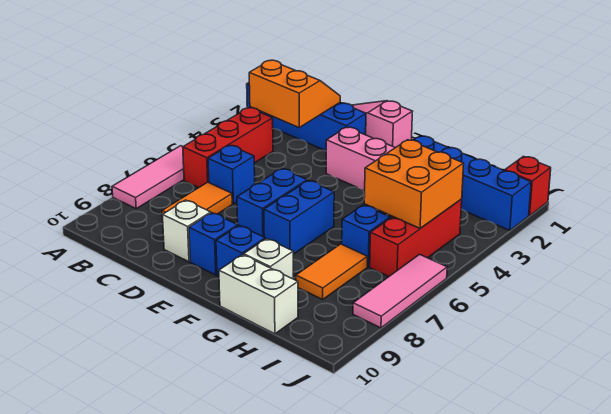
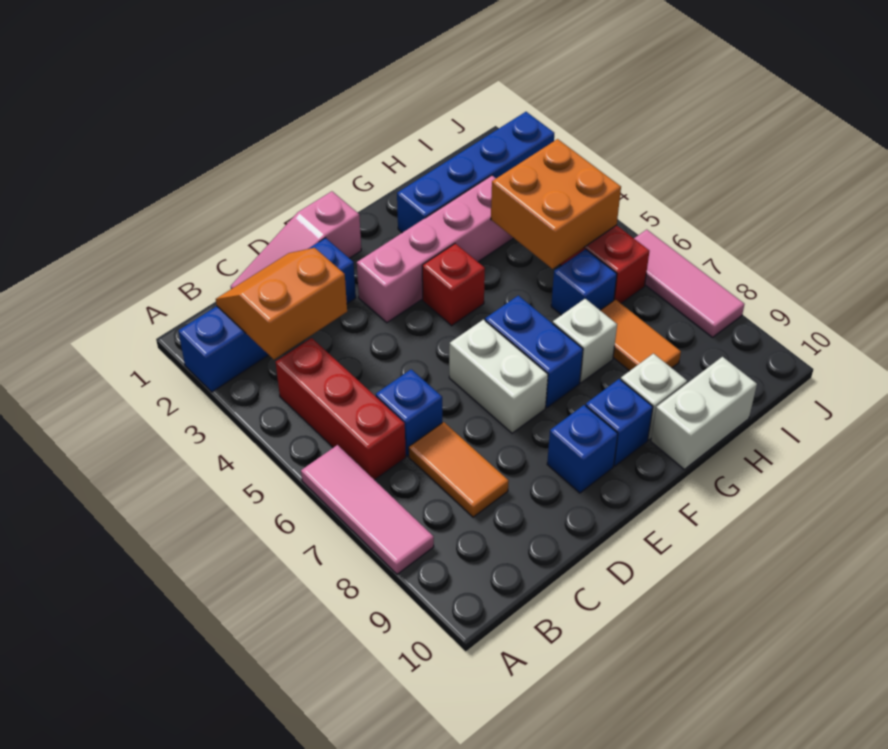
white 1x1 brick [162,200,211,262] -> white 1x1 brick moved to [553,299,617,383]
blue 1x2 brick [237,168,307,237] -> white 1x2 brick [449,320,548,433]
red 1x1 brick [505,156,551,216] -> red 1x1 brick moved to [422,244,485,326]

